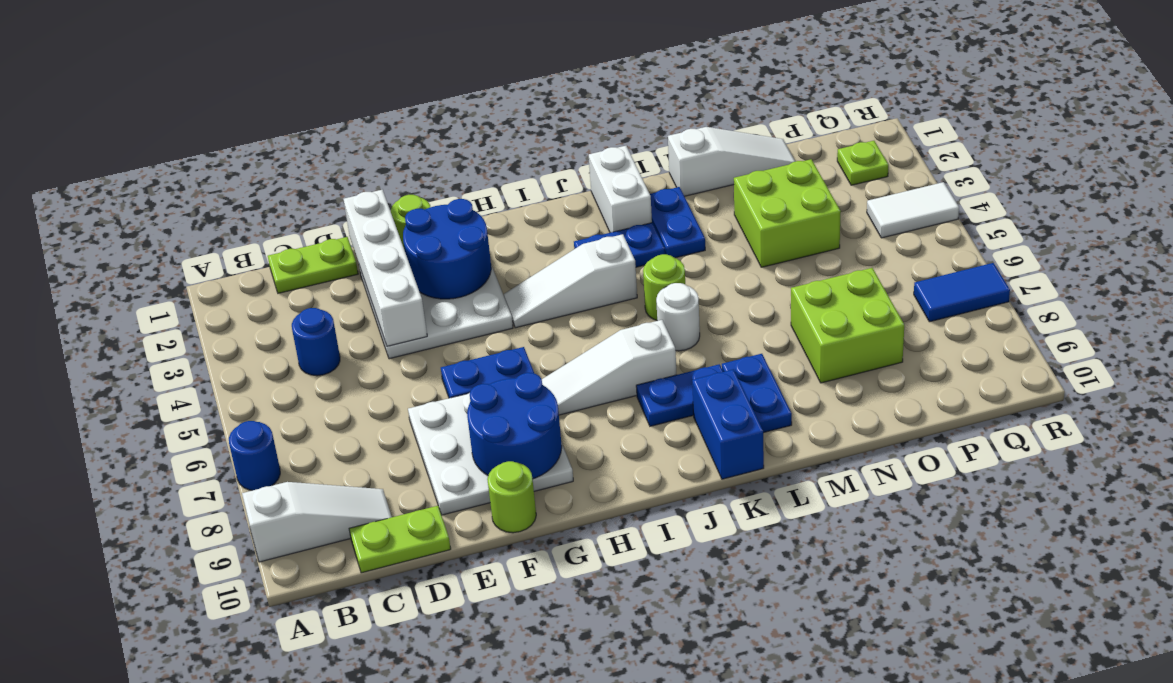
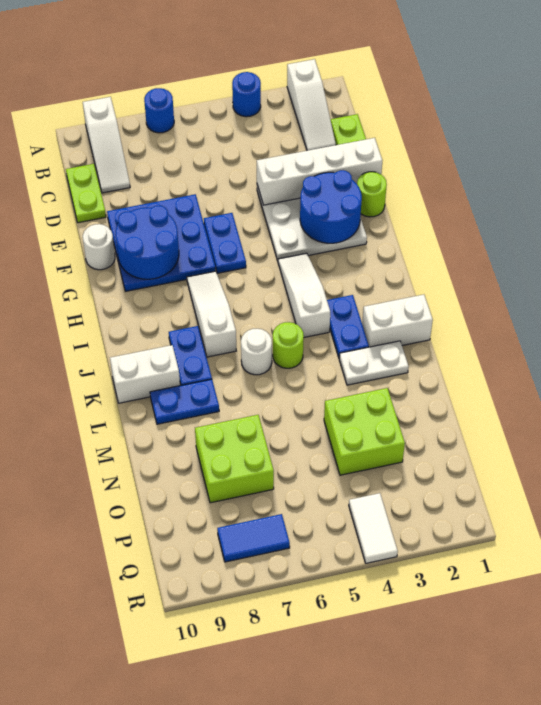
blue 1x1 round brick [292,308,340,376] -> blue 1x1 round brick moved to [232,72,261,117]
white 3x3 plate [408,393,573,515] -> blue 3x3 plate [107,194,216,291]
lime 1x1 round brick [487,461,536,533] -> white 1x1 round brick [83,224,115,270]
blue 1x2 brick [692,369,764,479] -> white 1x2 brick [110,345,180,403]
blue 1x2 plate [650,187,705,258] -> white 1x2 plate [339,341,409,385]
white 1x3 slope [668,127,795,196] -> white 1x3 slope moved to [287,59,336,151]
lime 1x1 plate [837,141,888,185] -> none
blue 1x2 tile [914,263,1010,322] -> blue 1x2 tile turned to [217,514,290,562]

